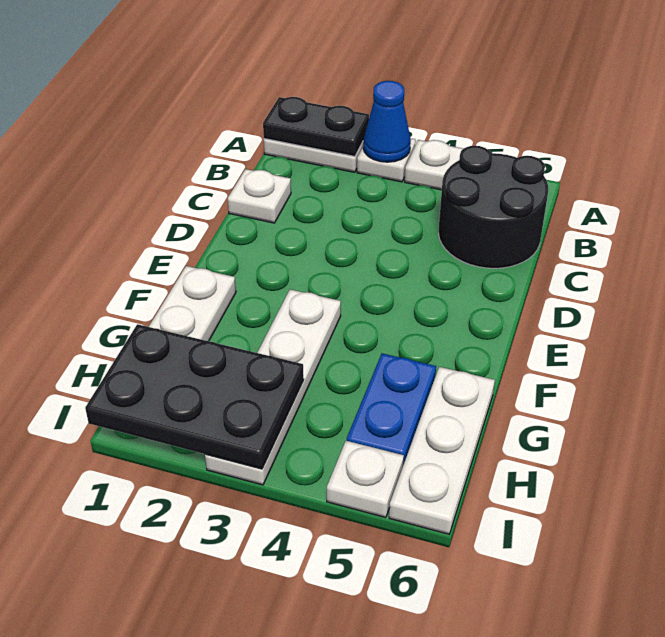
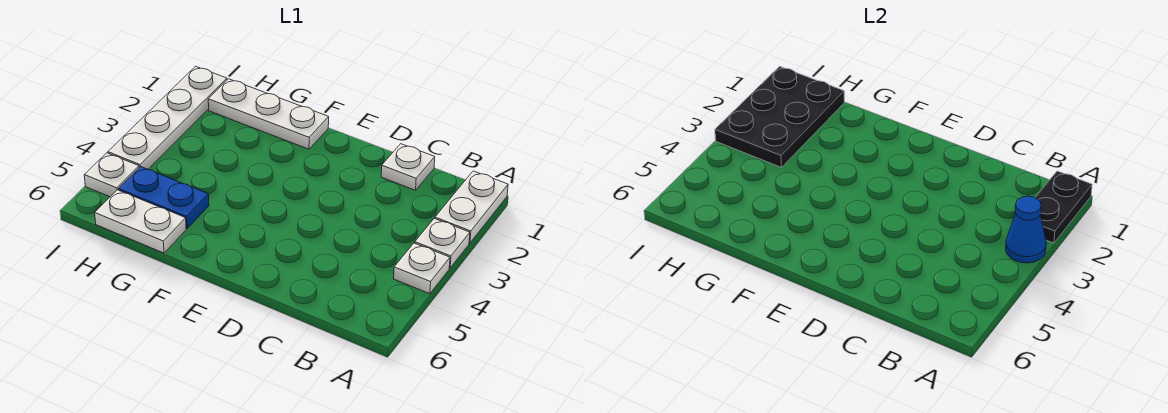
black 2x2 round brick [438,146,548,268] -> none
white 1x4 plate [205,289,341,485] -> white 1x4 plate turned to [108,66,227,169]
white 1x3 plate [389,367,495,534] -> white 1x2 plate [95,190,186,253]

